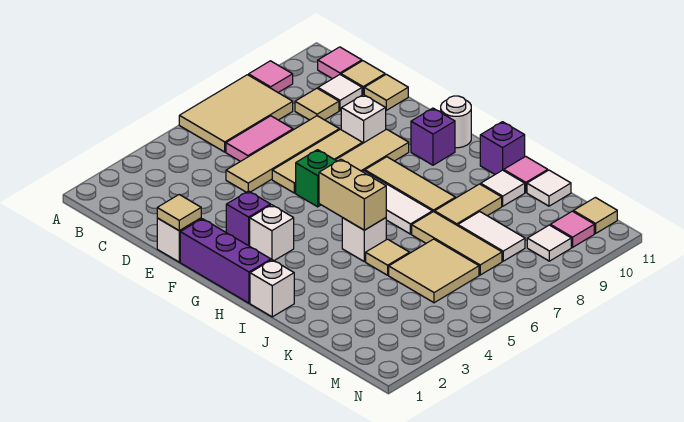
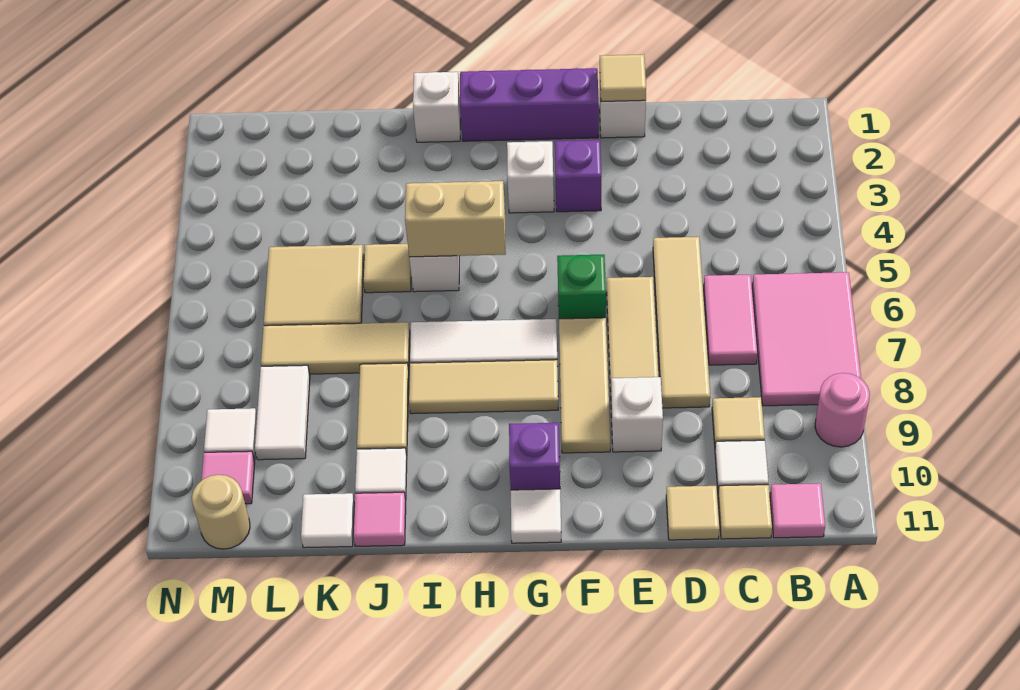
tan 2x3 tile [179,75,293,152] -> pink 2x3 tile [752,272,861,406]
pink 1x1 tile [249,61,293,92] -> pink 1x1 round brick [815,373,870,447]
white 1x1 round brick [441,96,471,148] -> white 1x1 tile [511,489,561,543]
purple 1x1 brick [480,122,525,174] -> none
white 1x2 tile [458,212,525,261] -> white 1x2 tile turned to [255,365,310,460]
tan 1x1 tile [573,197,617,234] -> tan 1x1 round brick [192,475,250,549]

